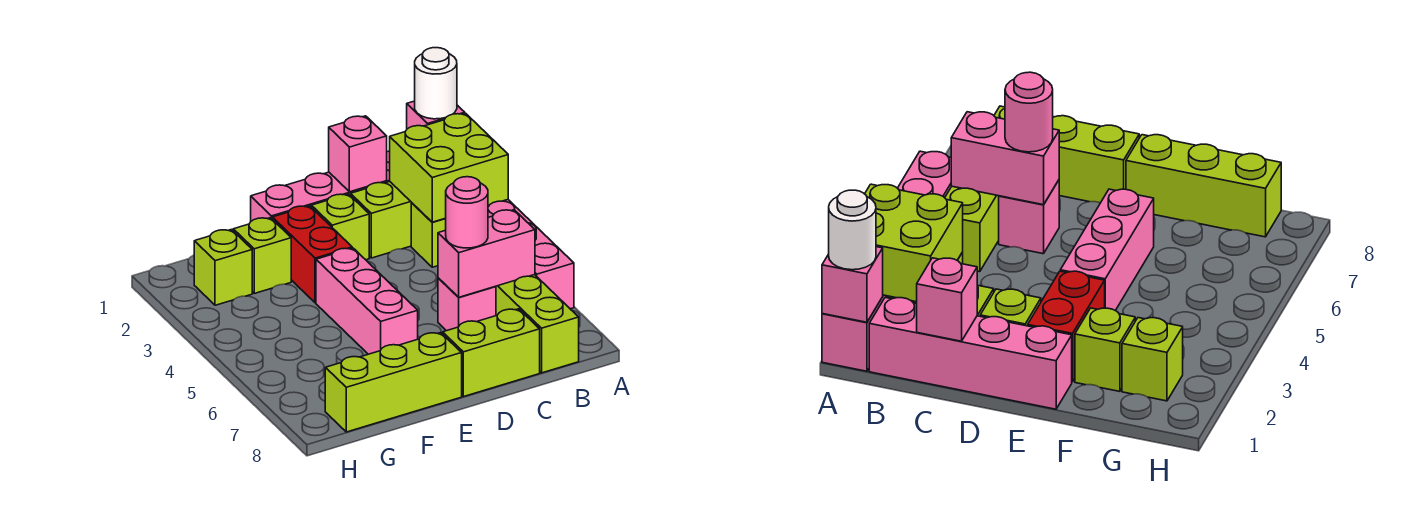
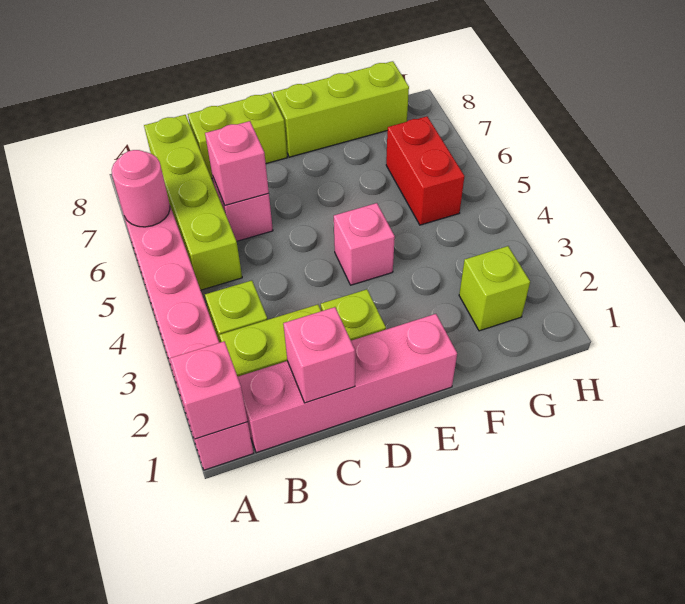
white 1x1 round brick [415,48,457,119] -> none
lime 2x2 brick [390,113,508,222] -> none
pink 1x2 brick [438,210,535,297] -> pink 1x1 brick [205,121,269,206]
pink 1x1 round brick [446,177,488,248] -> pink 1x1 round brick moved to [112,150,170,227]
red 1x2 brick [272,206,352,303] -> red 1x2 brick moved to [386,116,464,225]
pink 1x3 brick [316,248,418,354] -> pink 1x1 brick [334,203,395,285]
lime 1x1 brick [233,218,291,293] -> none

